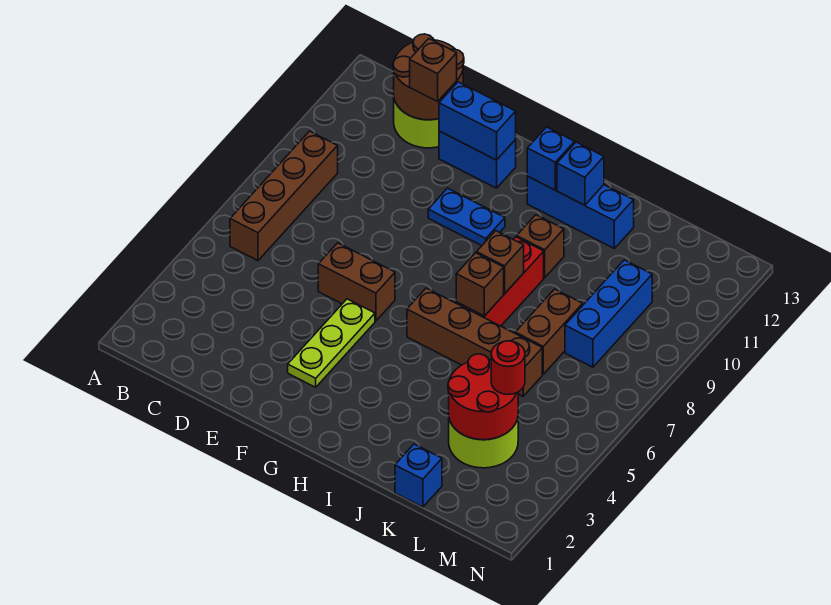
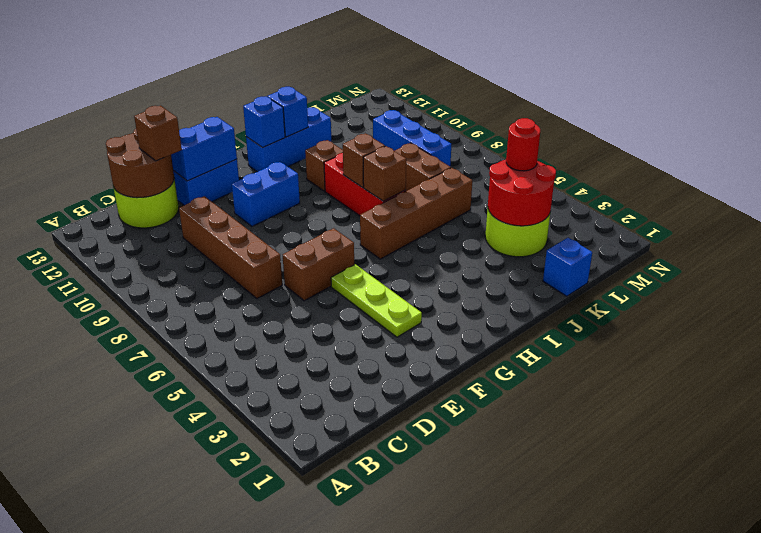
brown 1x4 brick [230,131,338,261] -> brown 1x4 brick moved to [179,196,282,299]
blue 1x2 plate [428,188,505,246] -> blue 1x2 brick [232,162,300,226]

